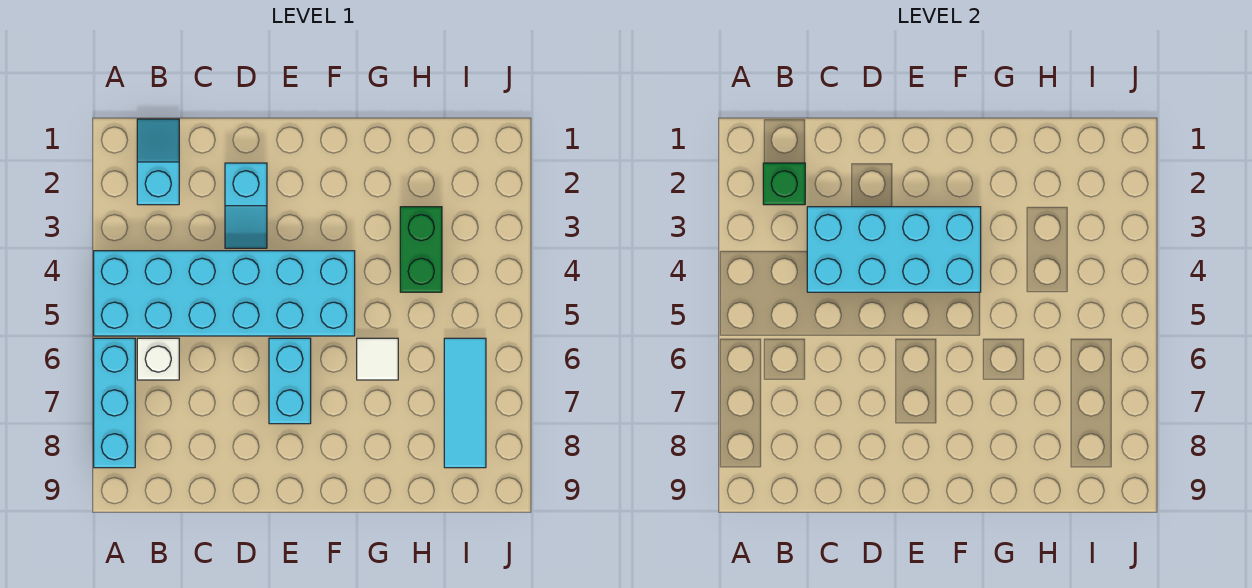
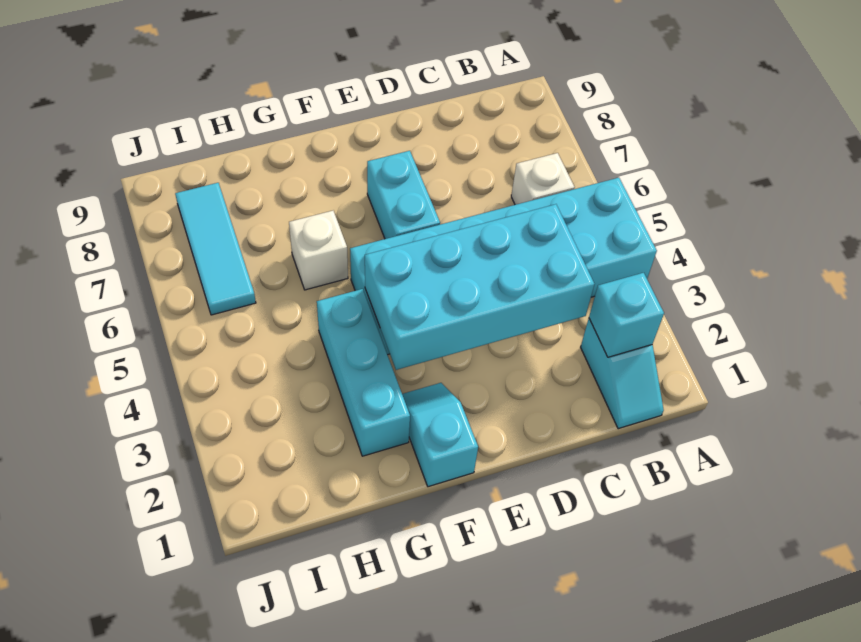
cyan 1x3 brick [94,338,135,468] -> cyan 1x3 brick moved to [317,289,410,456]
green 1x1 brick [763,163,805,205] -> cyan 1x1 brick [589,273,664,357]
cyan 1x2 slope [225,163,267,248] -> cyan 1x2 slope moved to [402,383,478,487]
white 1x1 tile [357,338,398,380] -> white 1x1 brick [289,211,348,290]
green 1x2 brick [400,207,442,292] -> none

